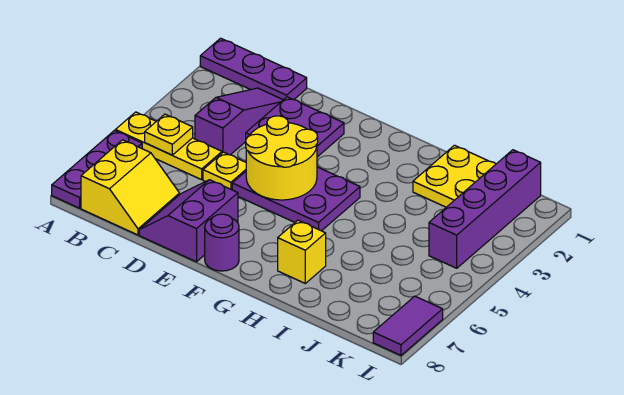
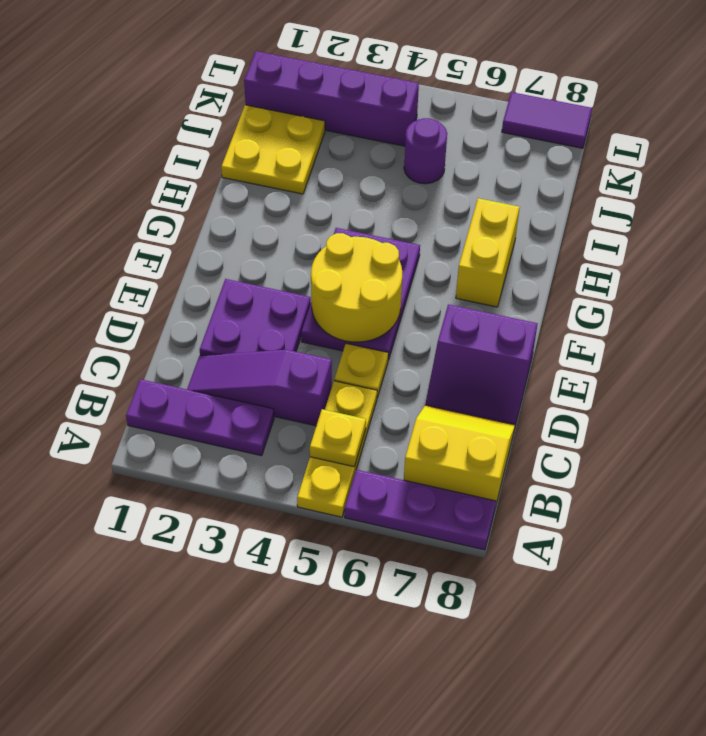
purple 1x3 plate [200,38,307,100] -> purple 1x3 plate turned to [126,379,274,456]
purple 1x1 round brick [205,214,239,271] -> purple 1x1 round brick moved to [404,118,447,184]
yellow 1x1 brick [278,220,326,283] -> yellow 1x2 brick [456,198,520,307]

